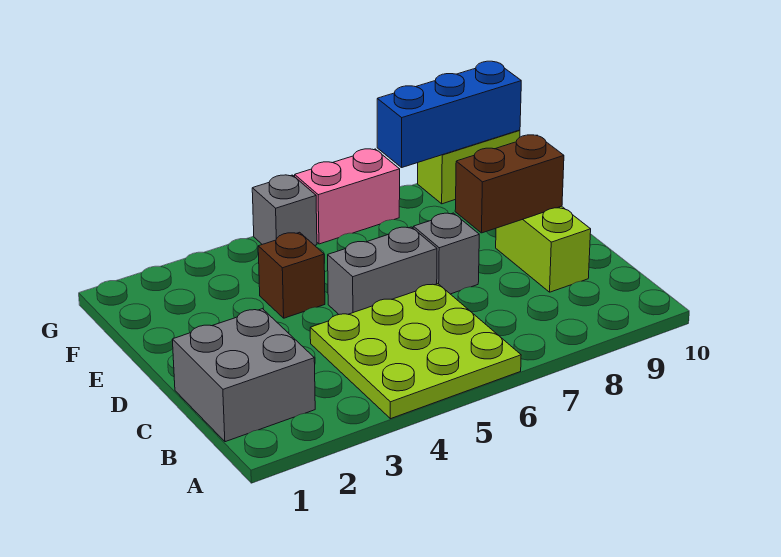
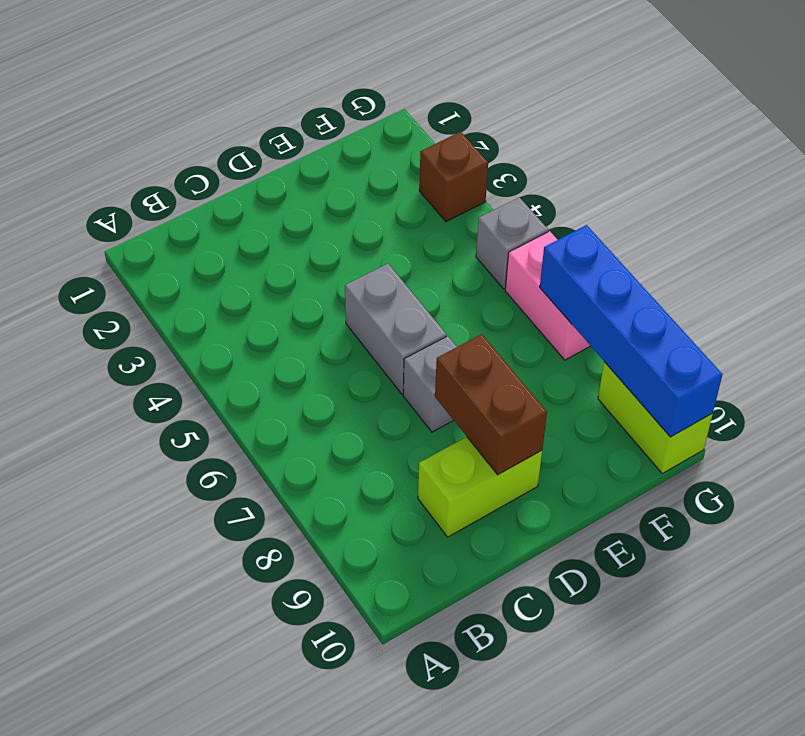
lime 3x3 plate [310,284,521,419] -> none
grey 2x2 brick [172,309,315,442] -> none
brown 1x1 brick [258,232,325,318] -> brown 1x1 brick moved to [419,132,488,222]
blue 1x3 brick [377,61,521,167] -> blue 1x4 brick [540,225,722,437]

